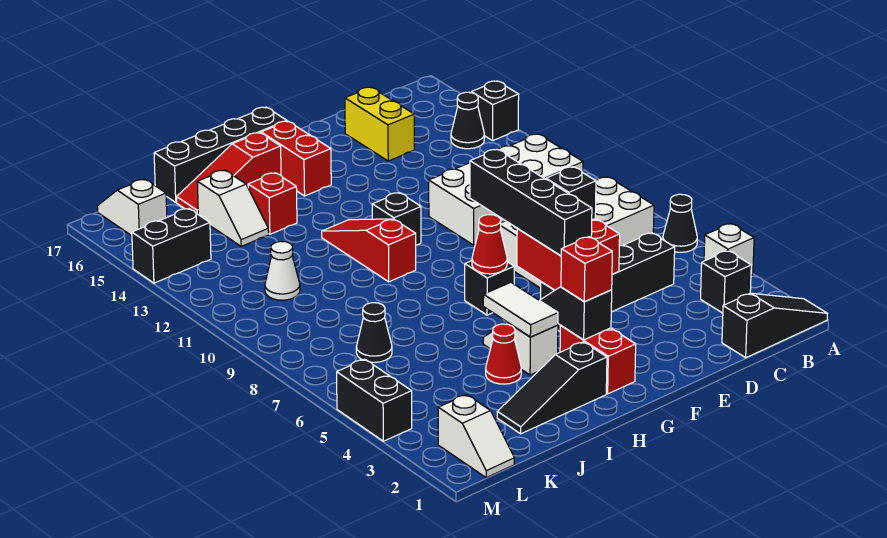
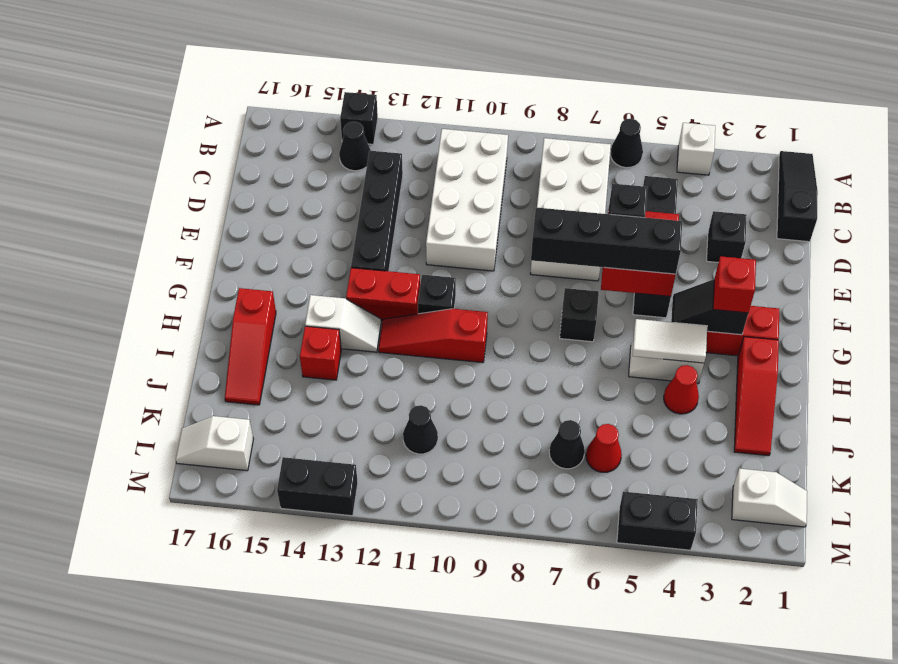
black 1x1 brick [701,251,751,313] -> black 1x1 brick moved to [707,211,747,263]
yellow 1x2 brick [345,87,414,161] -> none
red 1x1 cone [472,215,507,274] -> red 1x1 cone moved to [586,424,622,472]
red 1x2 brick [261,121,331,196] -> red 1x2 brick moved to [346,268,420,321]
black 1x4 brick [154,107,287,202] -> black 1x4 brick moved to [351,151,403,271]
black 1x3 slope [497,342,607,434] -> red 1x3 slope [734,337,779,456]
white 1x2 slope [197,170,269,246] -> white 1x2 slope moved to [305,295,381,352]
white 1x1 cone [265,241,300,300] -> black 1x1 cone [403,405,438,454]
black 1x2 brick [132,209,211,283] -> black 1x2 brick turned to [277,457,358,516]

